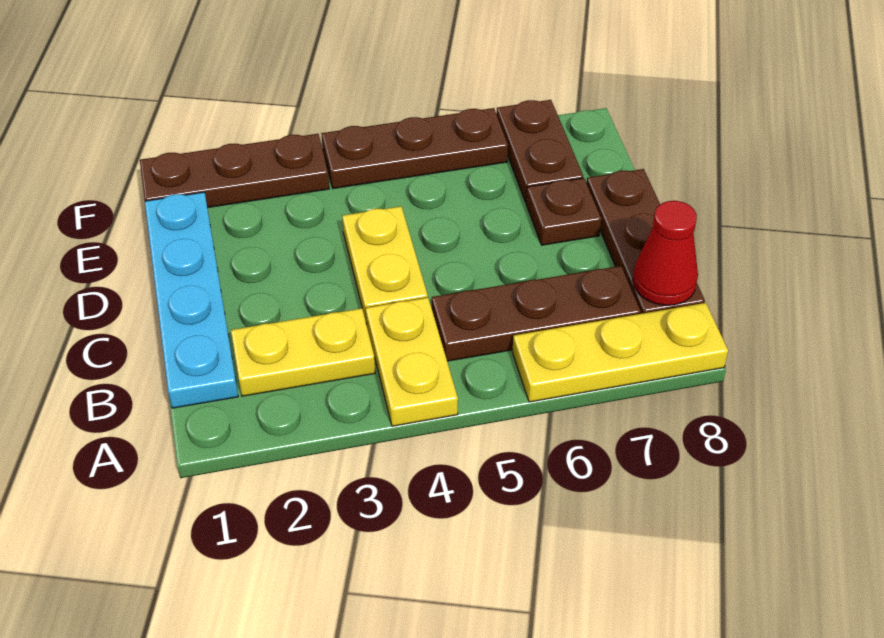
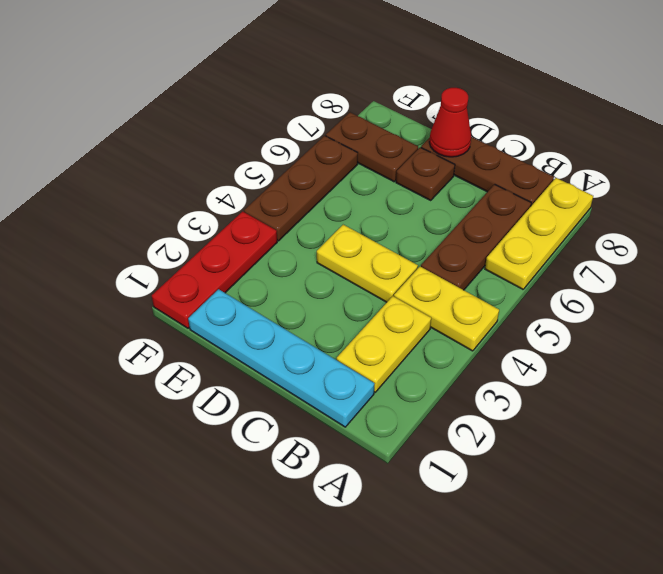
red 1x1 cone [633,201,698,305] -> red 1x1 cone moved to [429,88,471,157]
brown 1x3 plate [140,134,329,208] -> red 1x3 plate [152,211,277,328]

